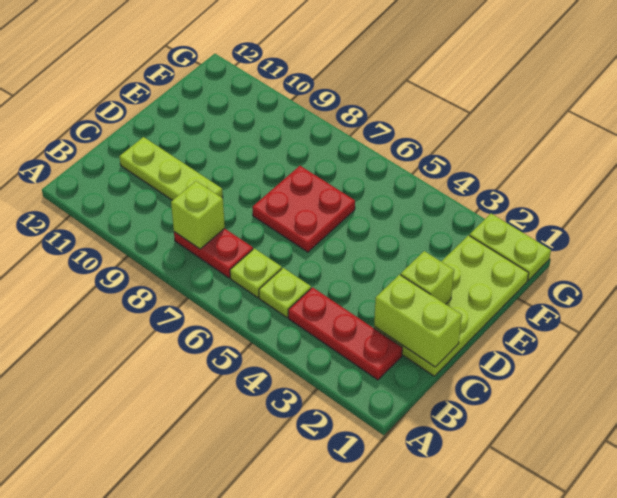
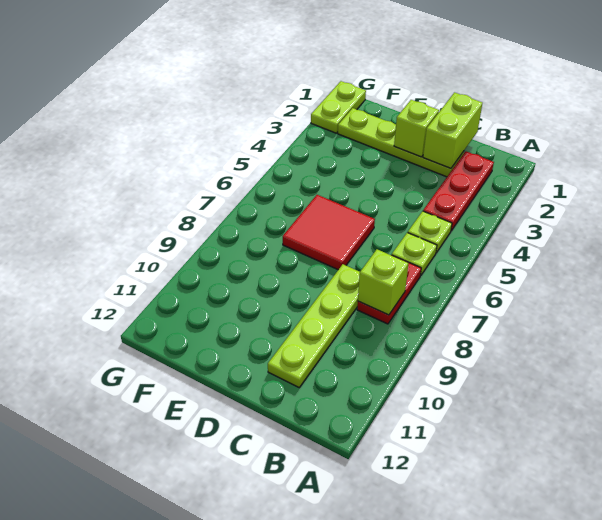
lime 2x4 plate [374,235,529,376] -> lime 1x4 plate [338,108,464,177]
lime 1x3 plate [119,137,223,200] -> lime 1x4 plate [268,264,360,387]
red 2x2 plate [252,166,355,252] -> red 2x2 tile [283,195,375,270]

